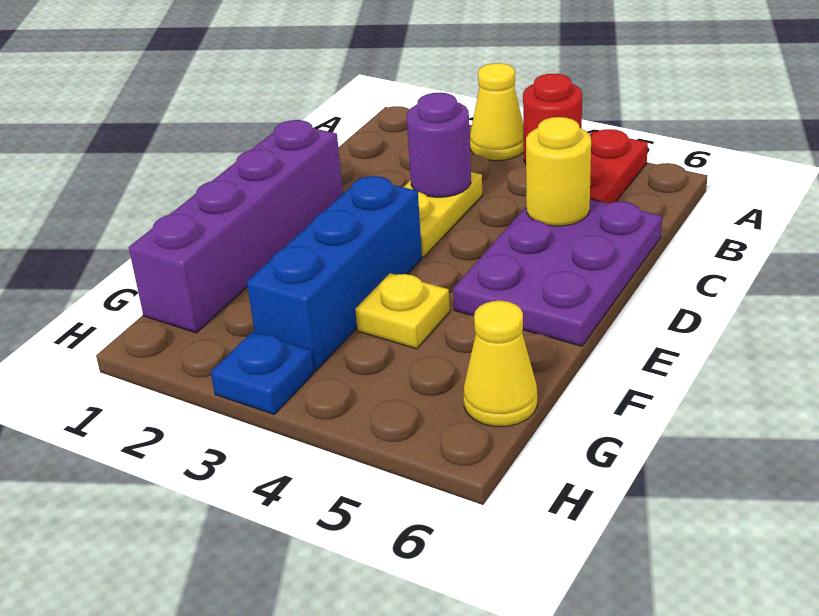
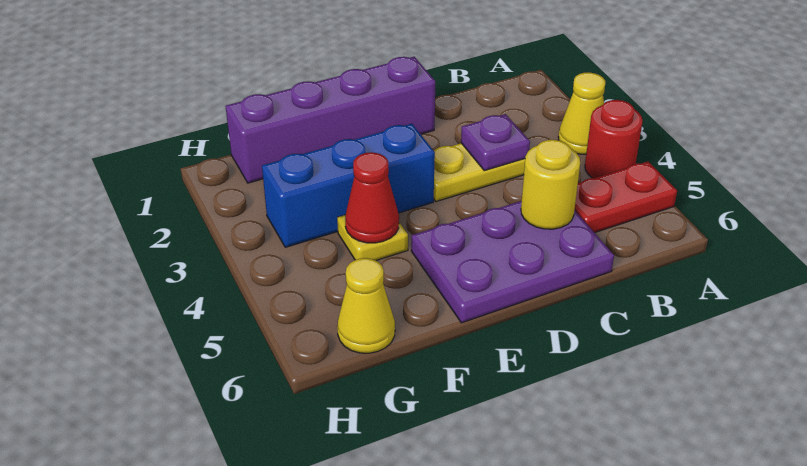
purple 1x1 round brick [407,93,471,197] -> purple 1x1 plate [461,114,530,171]
none -> red 1x1 cone [345,152,399,243]
blue 1x1 plate [211,332,314,414] -> none

